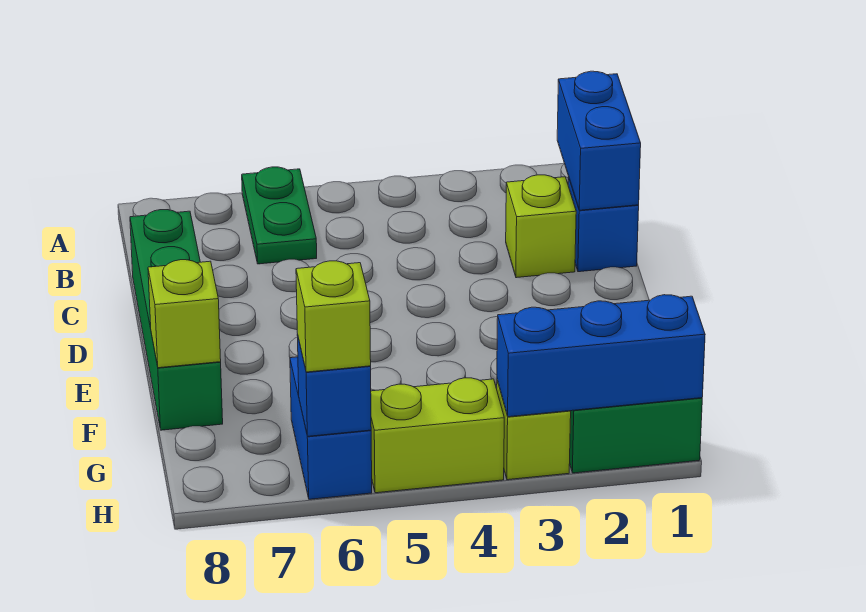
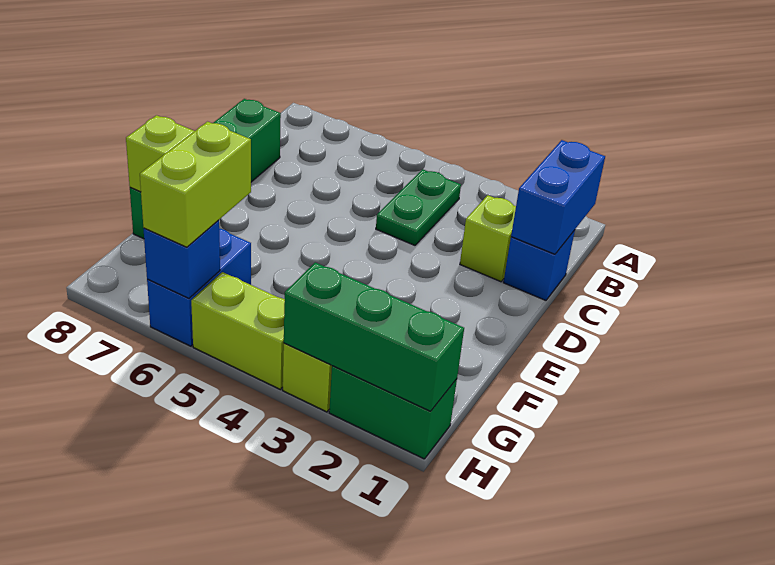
green 1x2 plate [242,167,317,264] -> green 1x2 plate moved to [376,169,461,245]
blue 1x3 brick [497,295,705,417] -> green 1x3 brick [284,263,464,411]
lime 1x1 brick [296,261,371,372] -> lime 1x2 brick [140,122,251,247]

